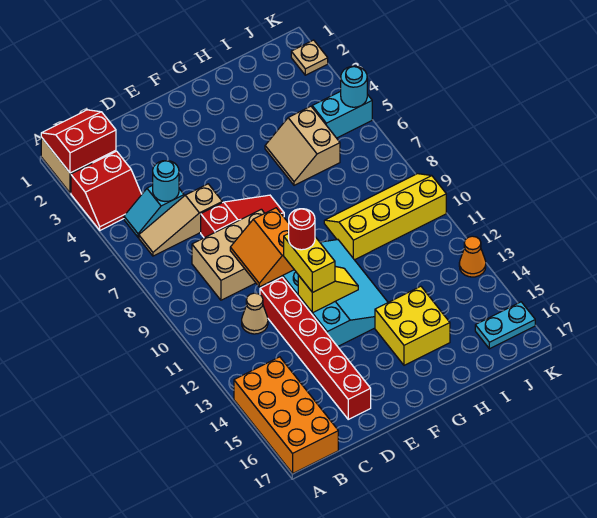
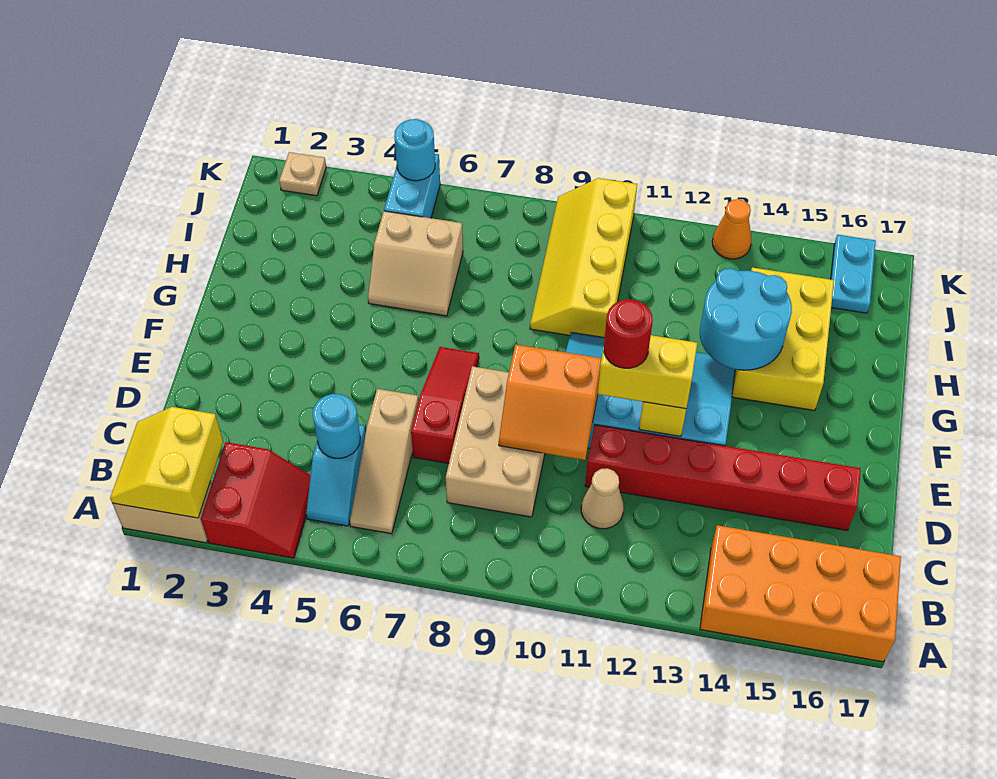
red 2x2 slope [41,110,116,173] -> yellow 2x2 slope [110,407,223,518]
none -> cyan 2x2 round brick [700,268,792,370]
yellow 2x2 brick [375,286,450,365] -> yellow 2x3 brick [732,267,834,411]

